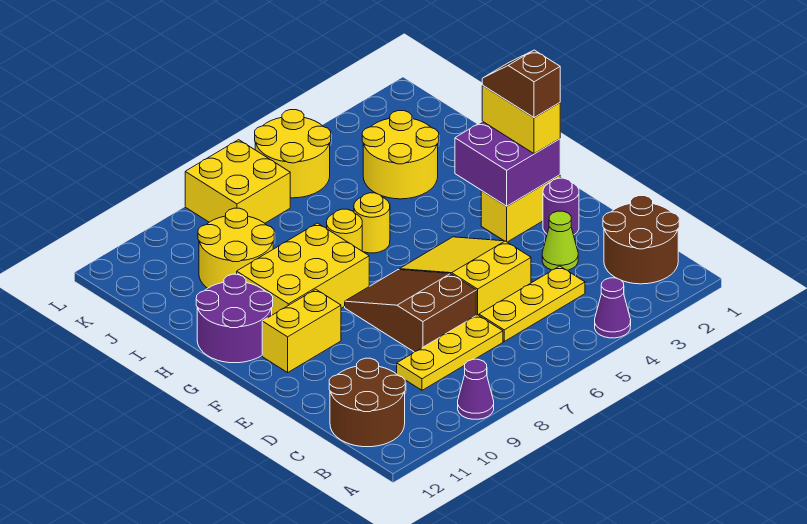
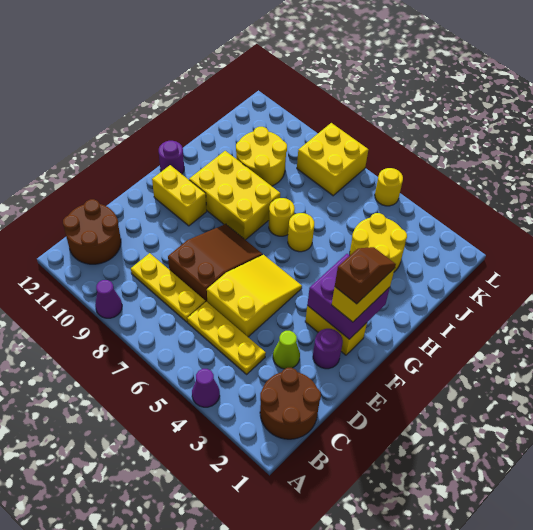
purple 2x2 round brick [196,274,273,363] -> purple 1x1 round brick [159,141,184,174]
yellow 2x2 round brick [255,110,331,198] -> yellow 1x1 round brick [375,168,403,206]

